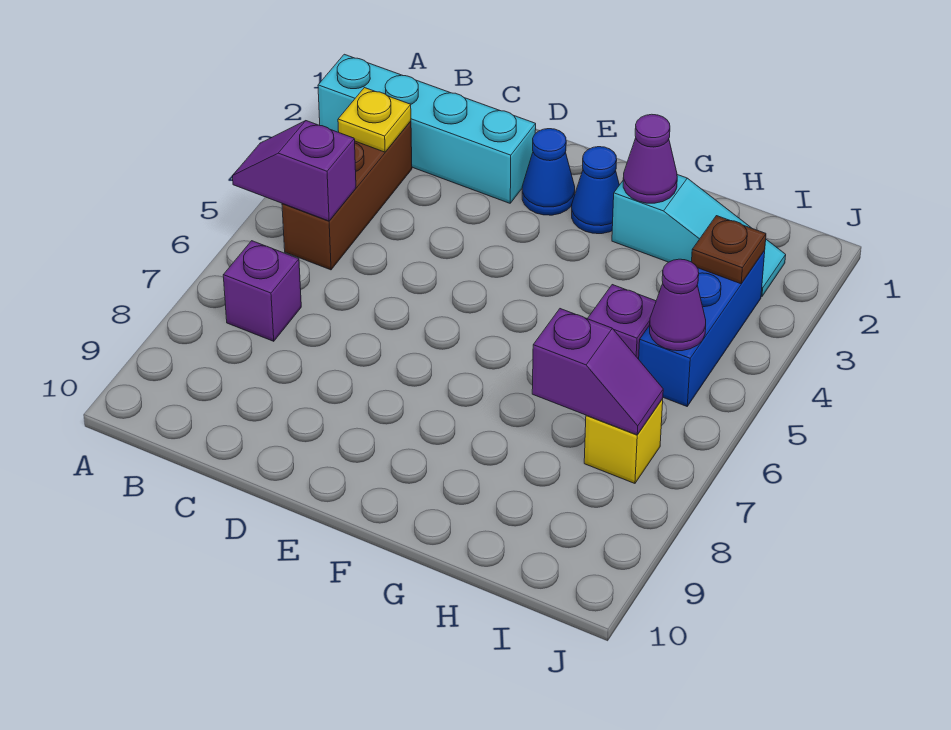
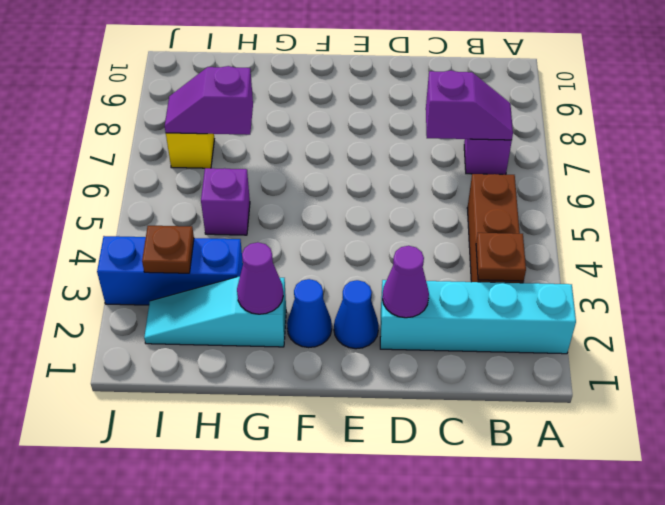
purple 1x2 slope [233,121,356,221] -> purple 1x2 slope moved to [426,70,513,140]
yellow 1x1 plate [338,88,411,152] -> brown 1x1 plate [476,233,526,281]
blue 1x3 brick [639,251,765,406] -> blue 1x3 brick turned to [97,236,243,305]
purple 1x1 cone [650,259,706,351] -> purple 1x1 cone moved to [382,246,429,318]

